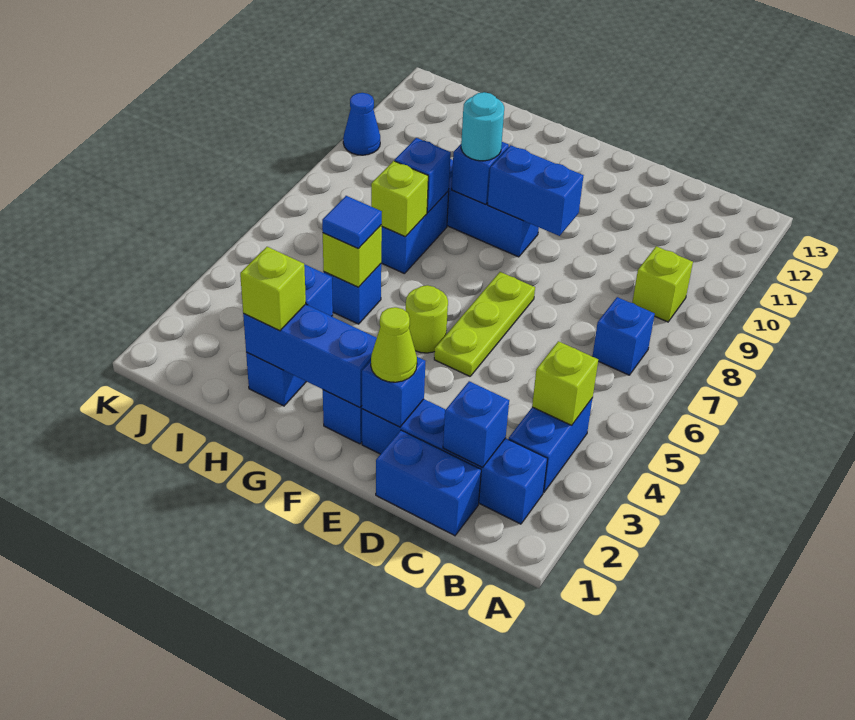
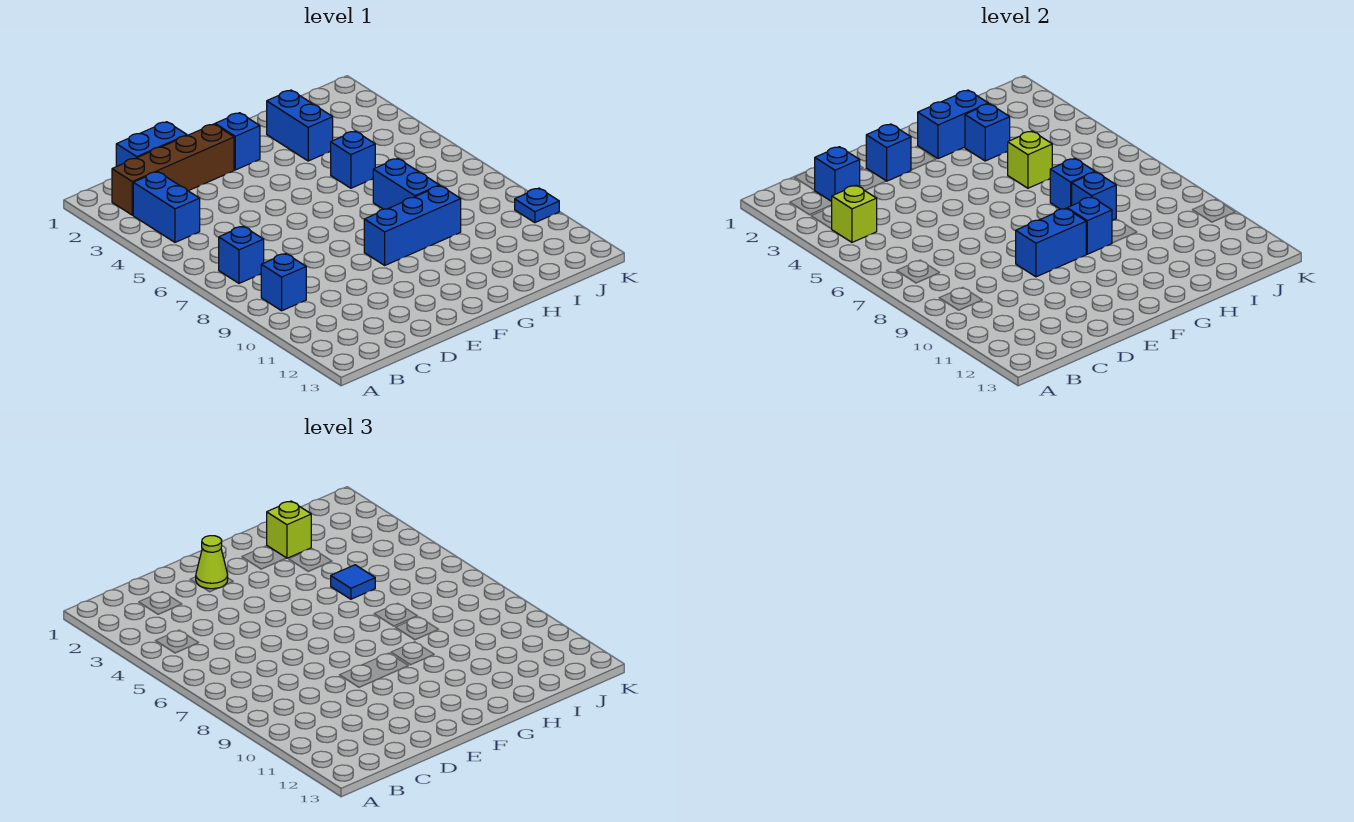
blue 1x4 brick [362,399,548,524] -> brown 1x4 brick [112,124,234,215]
lime 1x1 brick [632,246,693,322] -> blue 1x1 brick [261,254,306,311]
lime 1x3 plate [434,272,535,376] -> none
blue 1x3 brick [243,304,377,408] -> blue 1x2 brick [918,90,988,159]
lime 1x1 round brick [406,285,448,353] -> none
cyan 1x1 round brick [461,92,504,161] -> none
lime 1x1 brick [371,161,428,237] -> blue 1x1 brick [1050,158,1095,209]
blue 1x1 cone [343,93,380,155] -> blue 1x1 plate [515,188,559,223]

